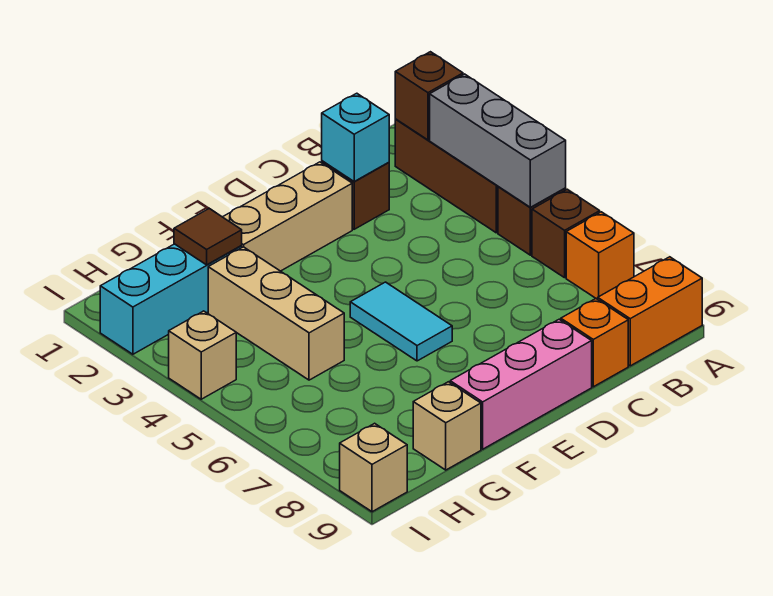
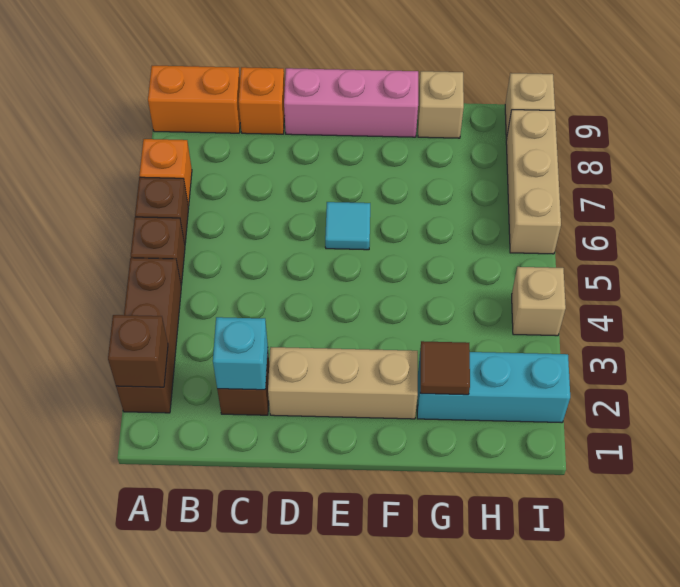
grey 1x3 brick [430,74,566,207] -> none
cyan 1x2 tile [350,282,452,361] -> cyan 1x1 tile [325,202,370,250]
tan 1x3 brick [208,247,344,380] -> tan 1x3 brick moved to [506,110,561,254]

